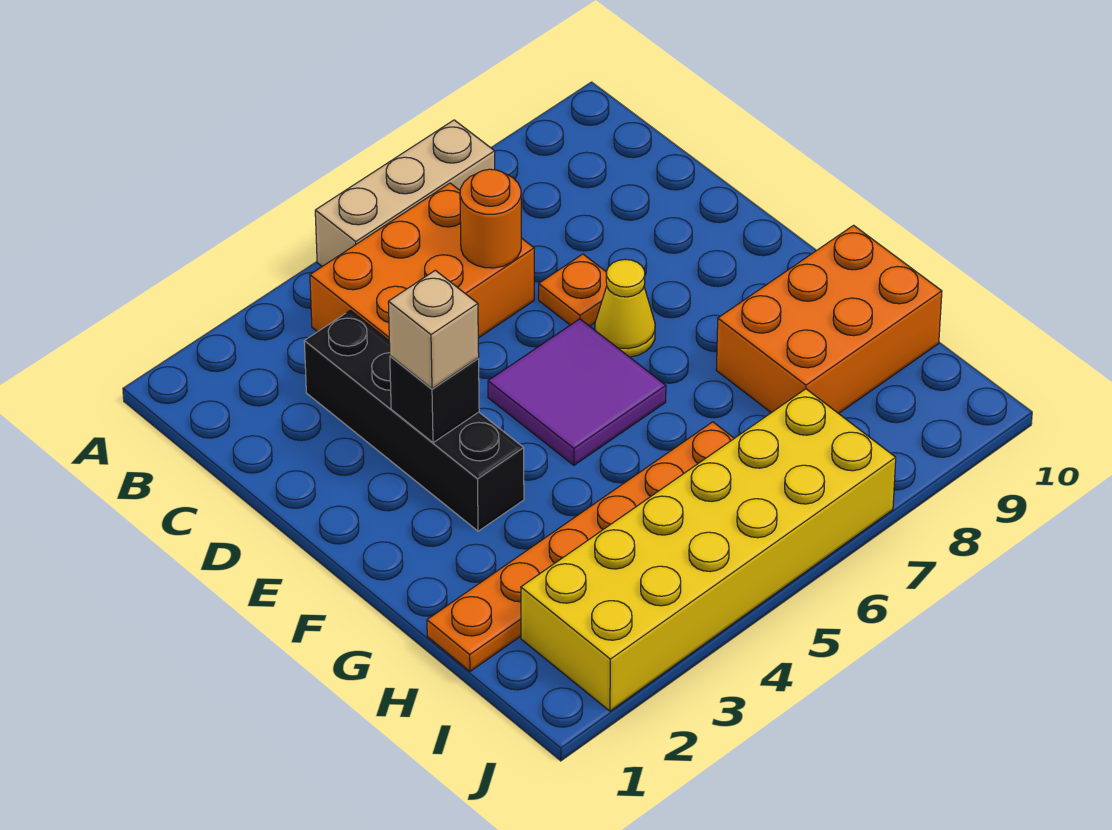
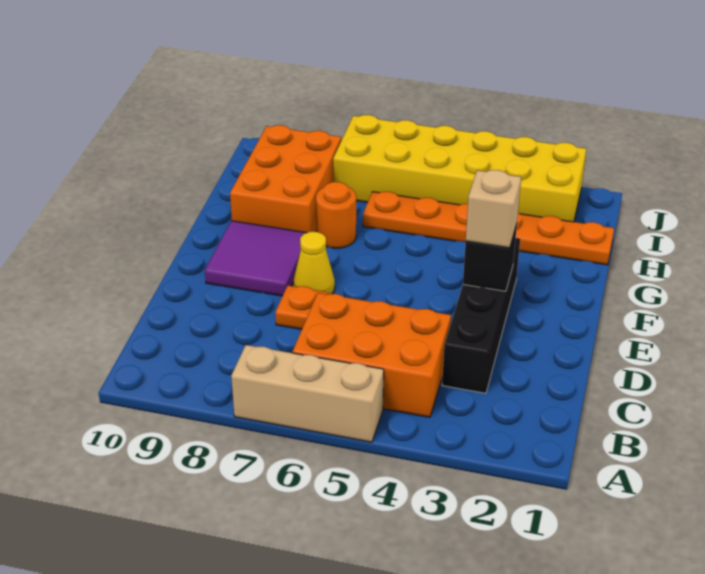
orange 1x1 round brick [460,169,521,268] -> orange 1x1 round brick moved to [316,182,356,248]
purple 2x2 tile [488,319,666,465] -> purple 2x2 tile moved to [205,221,306,296]
orange 2x3 brick [716,225,942,414] -> orange 2x3 brick turned to [230,125,341,233]

